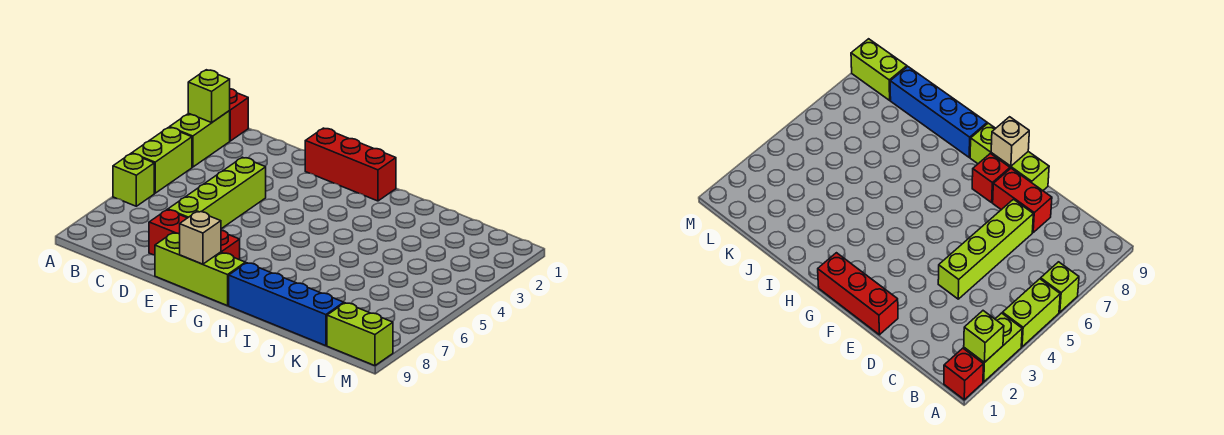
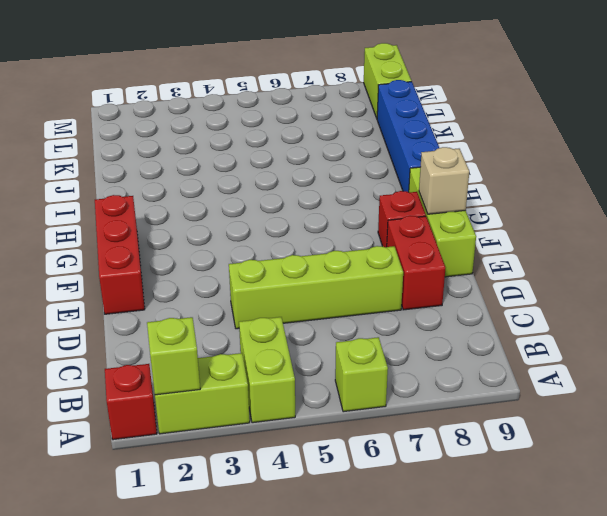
lime 1x2 brick [132,127,192,193] -> lime 1x2 brick turned to [239,317,295,423]

